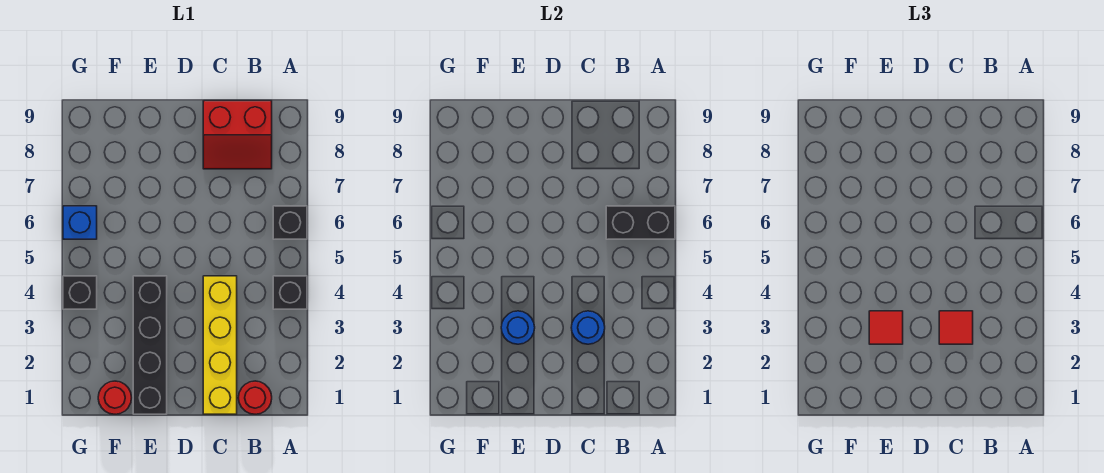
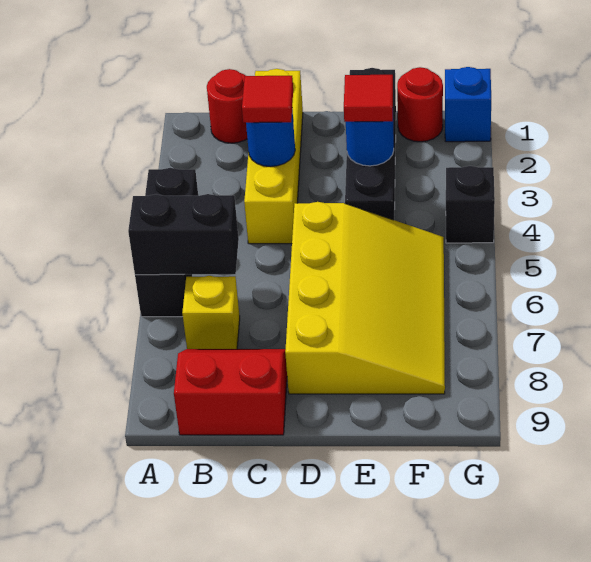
none -> yellow 1x1 brick [182,276,240,349]
none -> yellow 3x4 slope [285,202,445,394]
blue 1x1 brick [63,206,97,239] -> blue 1x1 brick moved to [445,67,491,142]

